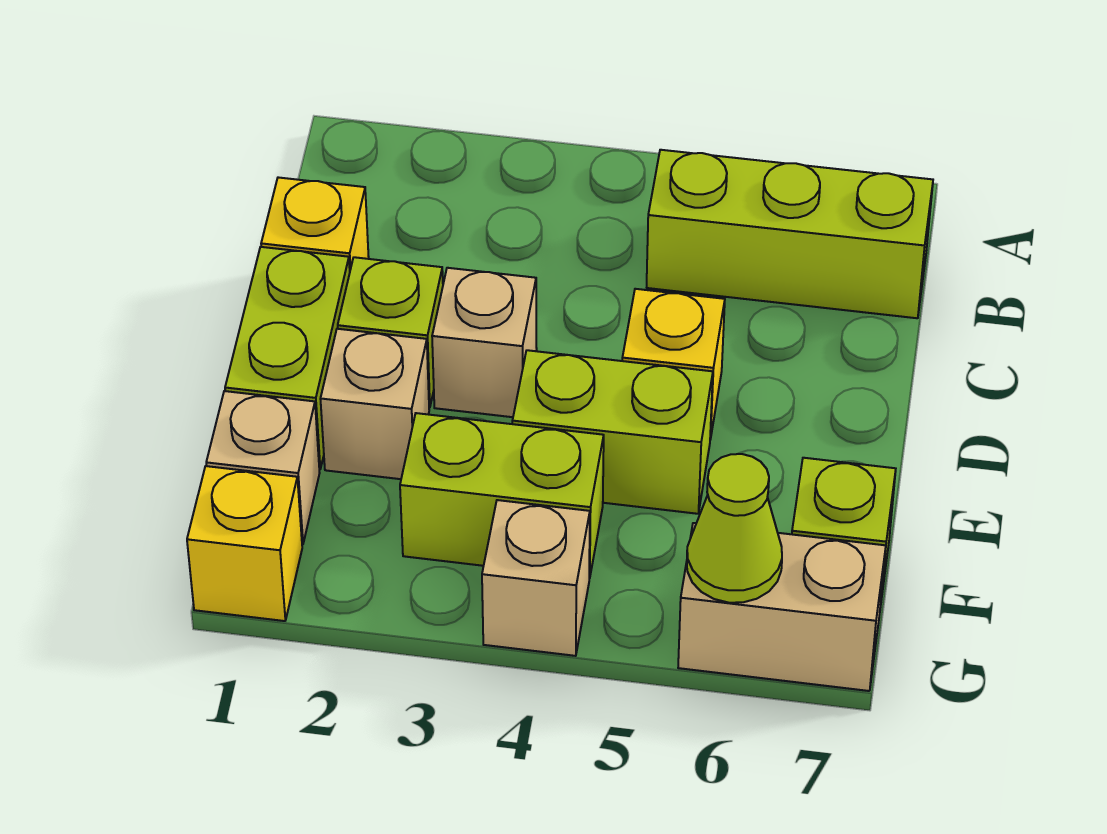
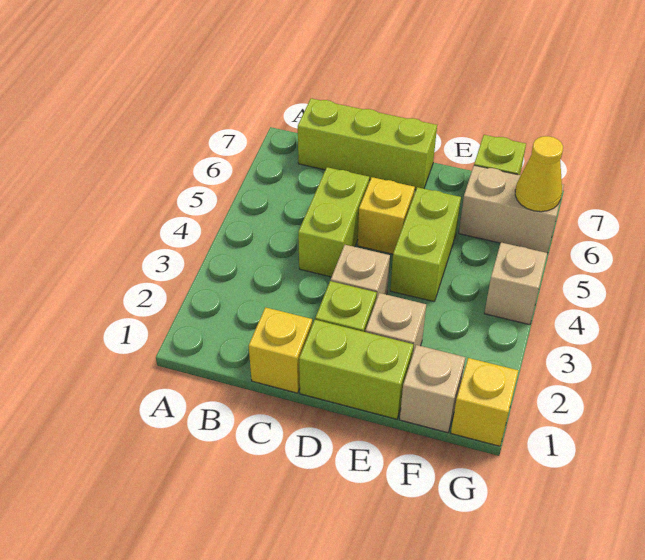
lime 1x3 brick [647,150,933,318] -> lime 1x3 brick turned to [298,98,437,190]
lime 1x2 brick [400,413,604,578] -> lime 1x2 brick moved to [298,167,369,277]
tan 1x2 brick [678,523,886,691] -> tan 1x2 brick turned to [459,165,564,254]
lime 1x1 cone [687,454,782,603] -> yellow 1x1 cone [515,136,563,212]

